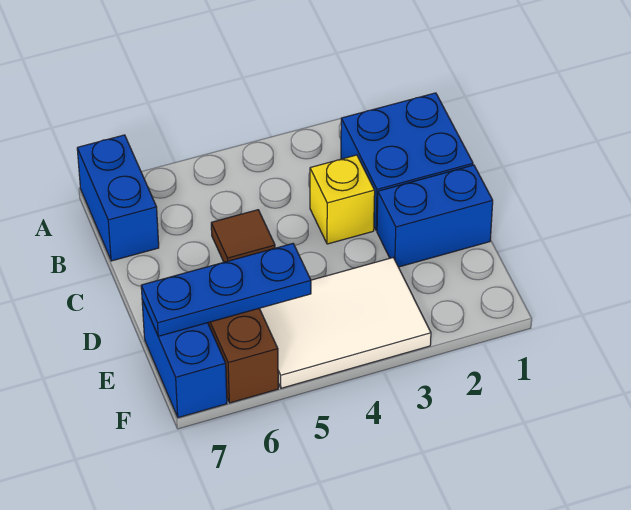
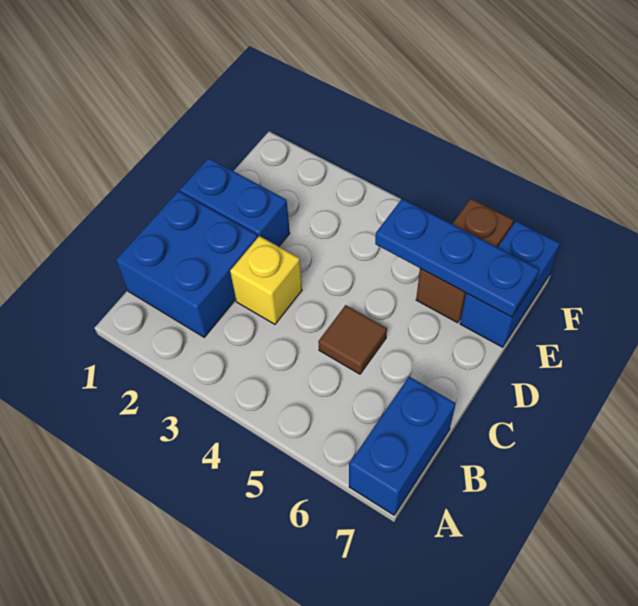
white 2x3 tile [260,258,431,388] -> none

